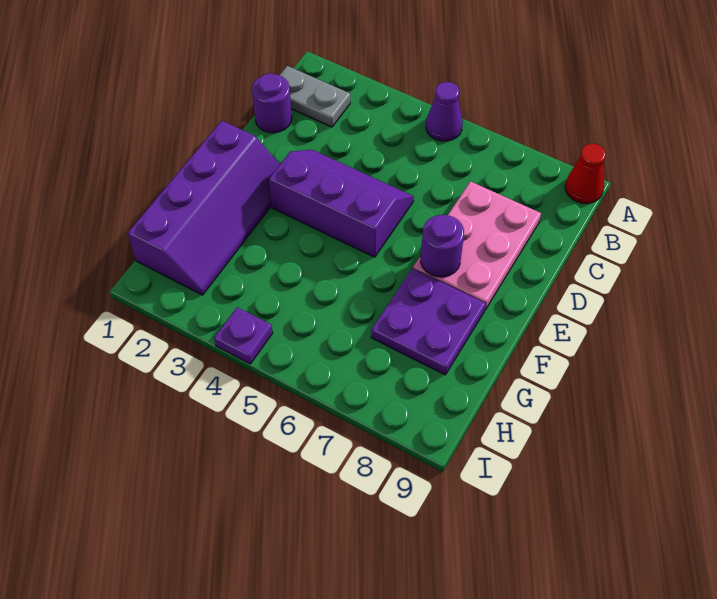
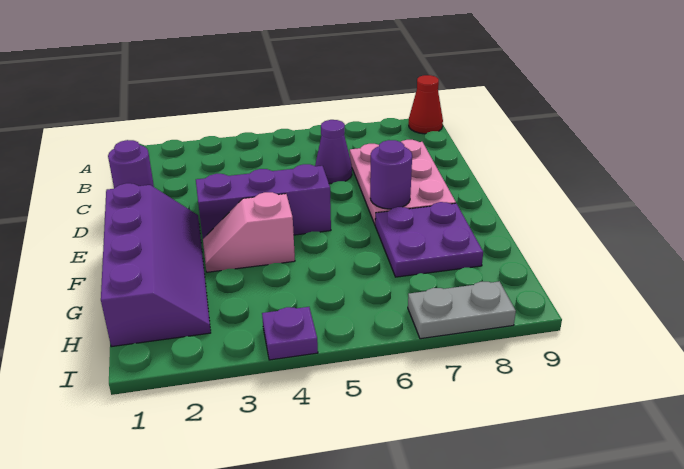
purple 1x1 cone [426,82,463,141] -> purple 1x1 cone moved to [315,120,352,184]
grey 1x2 plate [280,66,350,127] -> grey 1x2 plate moved to [408,281,516,339]
none -> pink 1x2 slope [203,192,295,272]

